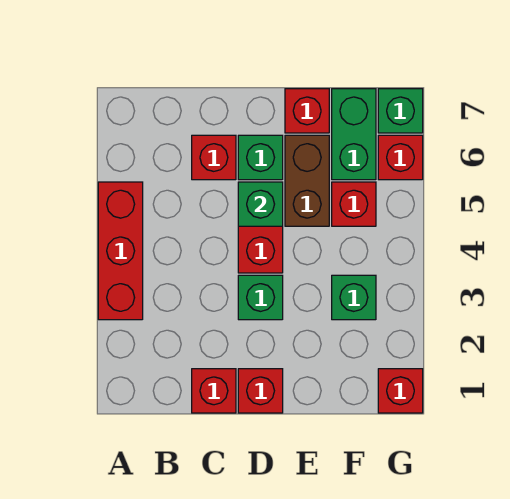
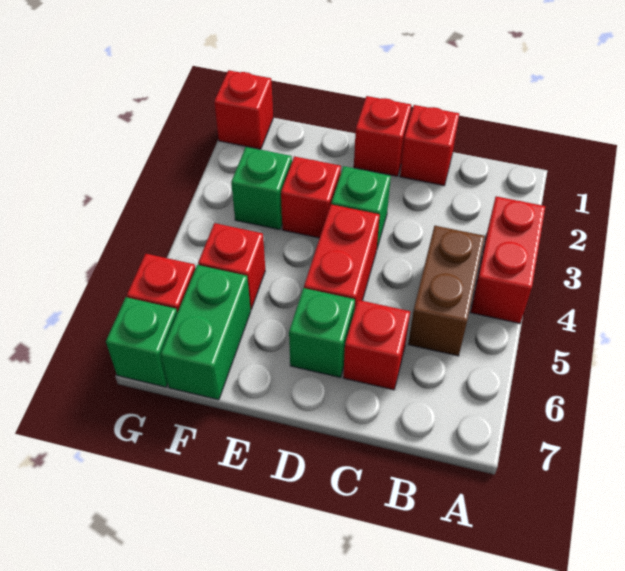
red 1x3 brick [98,182,143,320] -> red 1x2 brick [470,196,545,323]
green 1x1 brick [238,182,283,226] -> none
brown 1x2 brick [285,135,329,226] -> brown 1x2 brick moved to [408,226,485,356]
red 1x1 brick [285,89,329,133] -> red 1x1 brick moved to [281,156,341,238]

